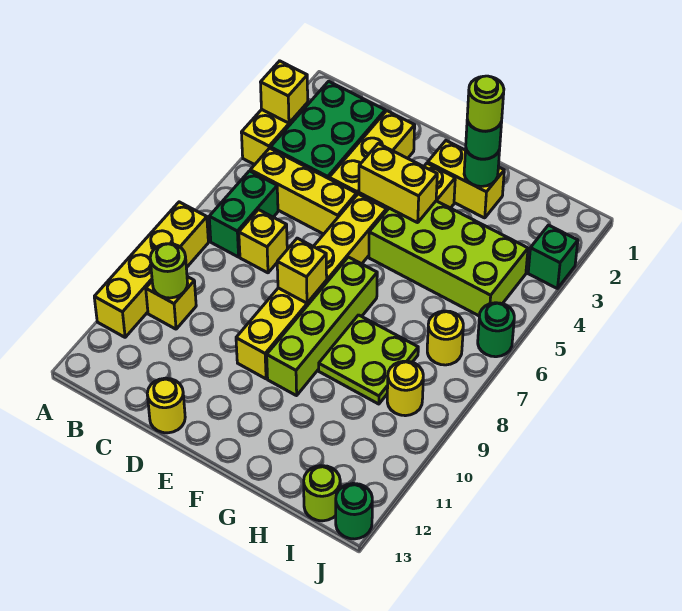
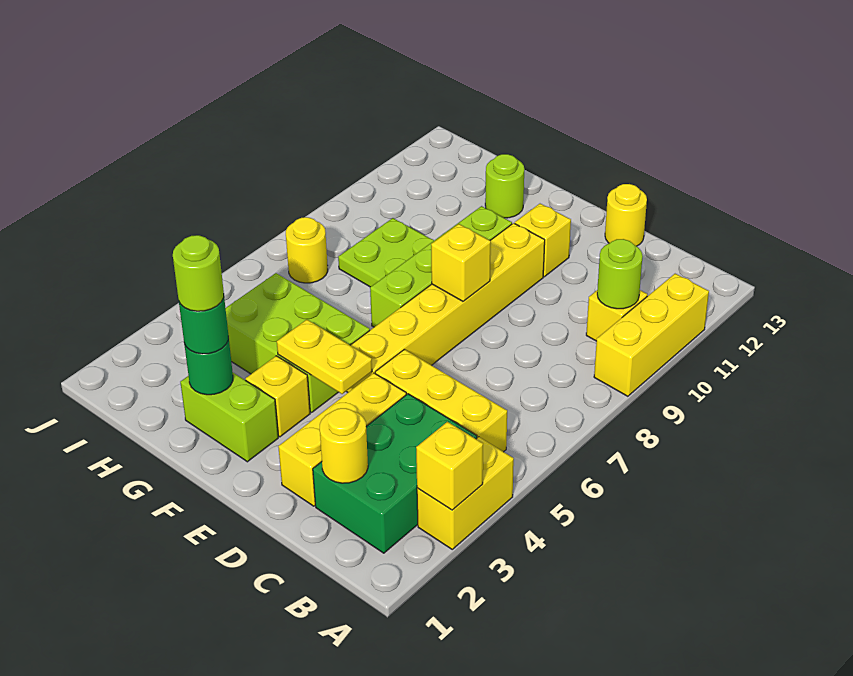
yellow 1x4 brick [94,202,208,337] -> yellow 1x3 brick [594,274,709,396]
green 1x2 brick [209,171,278,257] -> none
yellow 1x1 brick [239,210,287,273] -> yellow 1x1 brick moved to [515,204,571,277]
yellow 1x2 brick [359,144,437,223] -> yellow 1x2 plate [277,320,372,394]
yellow 1x2 brick [428,141,504,218] -> lime 1x2 brick [180,373,278,462]
lime 2x4 brick [369,201,528,316] -> lime 2x3 brick [226,273,370,412]
yellow 1x1 round brick [387,361,423,416] -> yellow 1x1 round brick moved to [320,408,368,483]
lime 1x1 round brick [304,466,340,521] -> lime 1x1 round brick moved to [485,154,524,218]
green 1x1 brick [528,225,578,289] -> none
green 1x1 round brick [478,303,514,357] -> none
green 1x1 round brick [336,483,372,539] -> none

